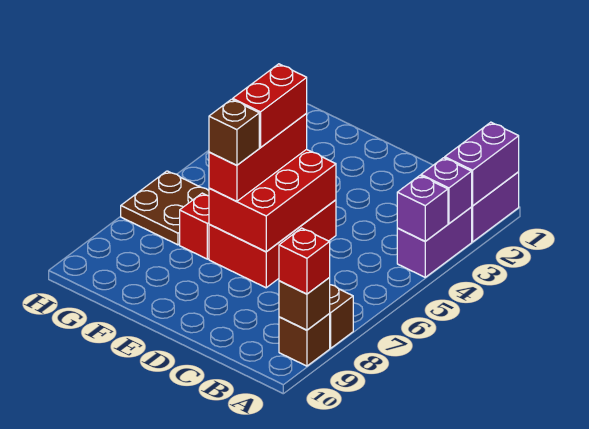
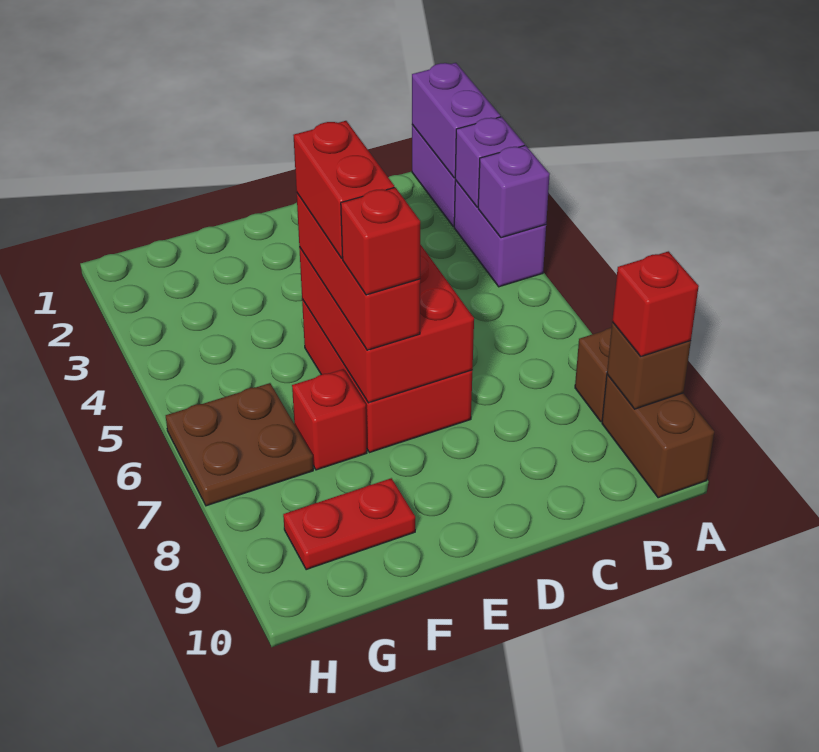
brown 1x1 brick [279,314,330,366] -> brown 1x2 brick [602,375,714,498]
brown 1x1 brick [209,99,259,165] -> red 1x1 brick [341,187,420,295]
none -> red 1x2 plate [283,478,415,570]

